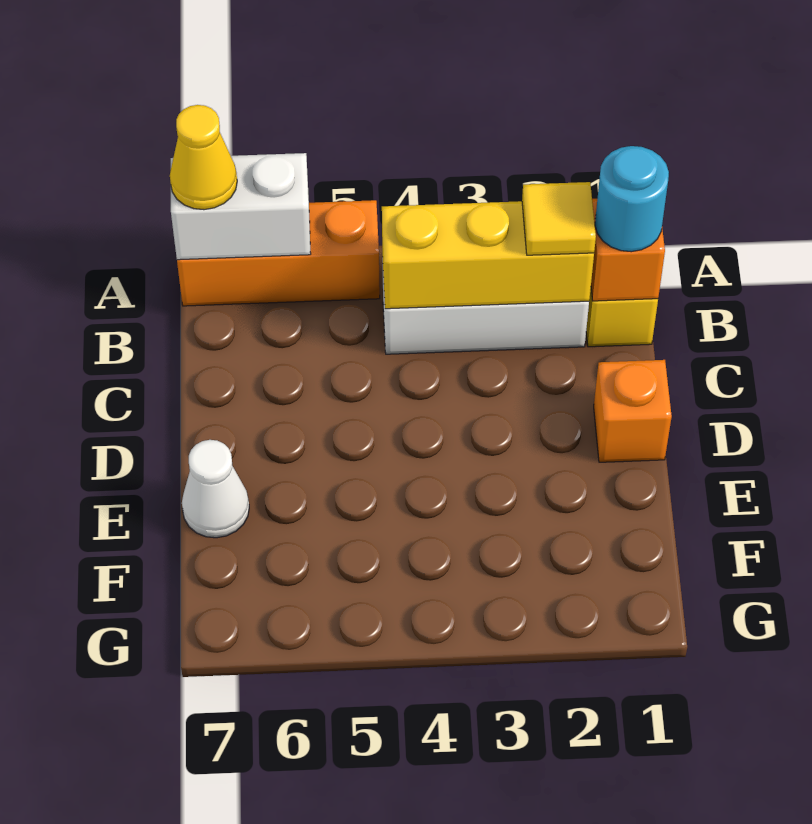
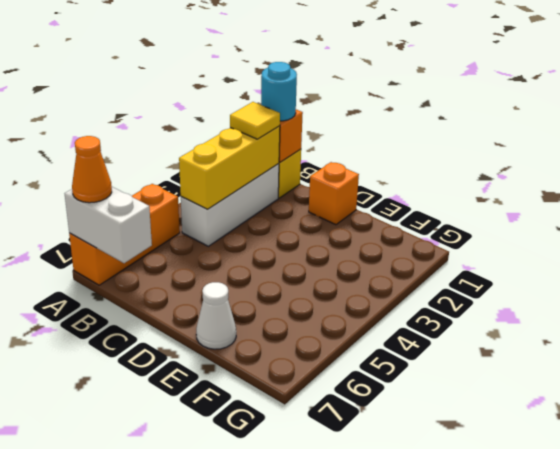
white 1x2 brick [171,153,311,260] -> white 1x2 brick turned to [65,187,152,263]
yellow 1x1 cone [170,105,237,210] -> orange 1x1 cone [72,136,112,203]

